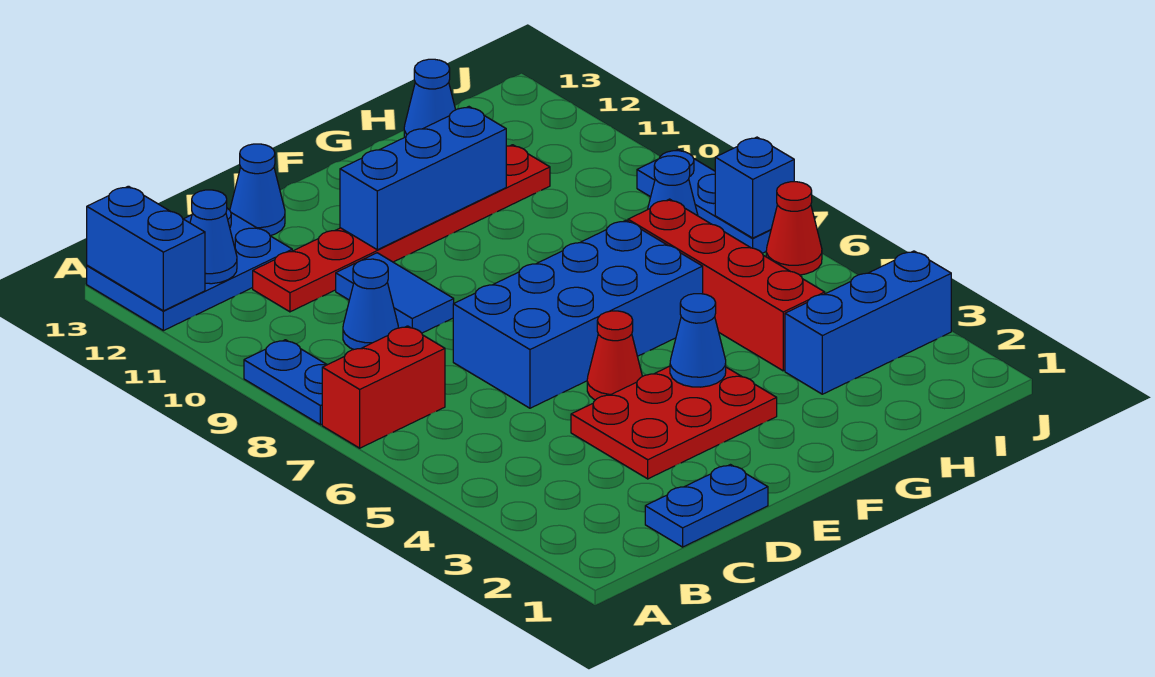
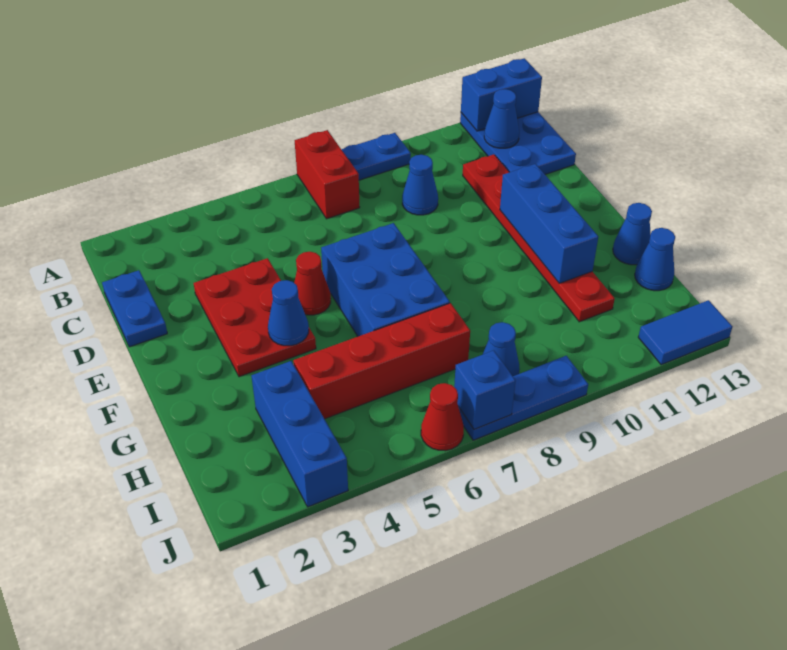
blue 2x4 brick [453,220,703,408] -> blue 2x3 brick [321,223,450,336]
blue 1x2 tile [336,253,454,333] -> blue 1x2 tile moved to [638,300,732,365]
blue 1x1 cone [230,144,285,236] -> blue 1x1 cone moved to [613,203,652,265]

